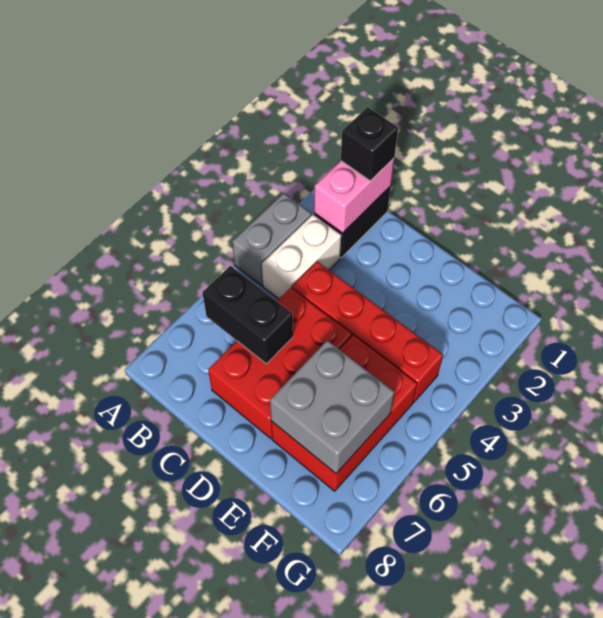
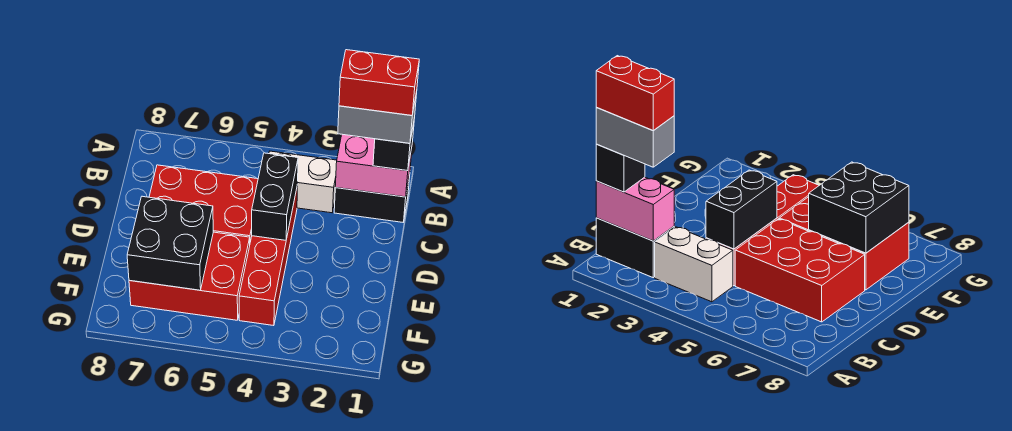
grey 1x2 brick [232,193,311,286] -> grey 1x2 brick moved to [338,92,417,143]
none -> red 1x2 brick [339,50,419,115]
black 1x2 brick [202,266,293,364] -> black 1x2 brick moved to [252,153,298,240]
grey 2x2 brick [270,340,395,473] -> black 2x2 brick [127,196,213,290]

